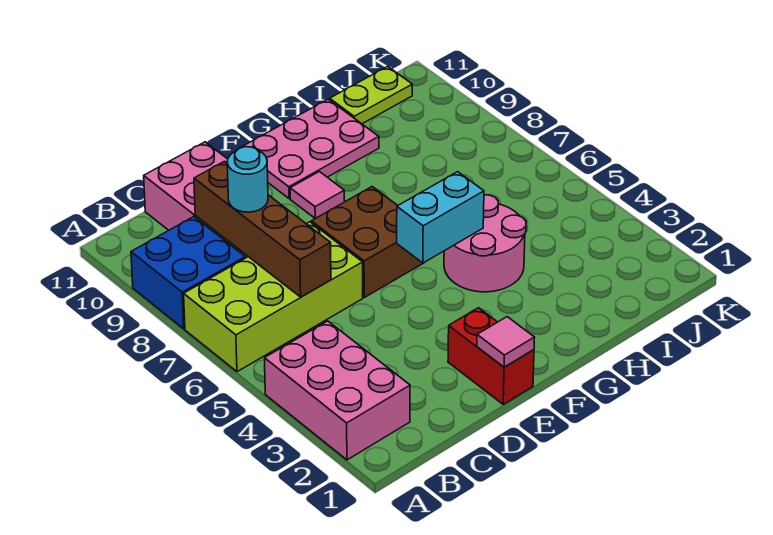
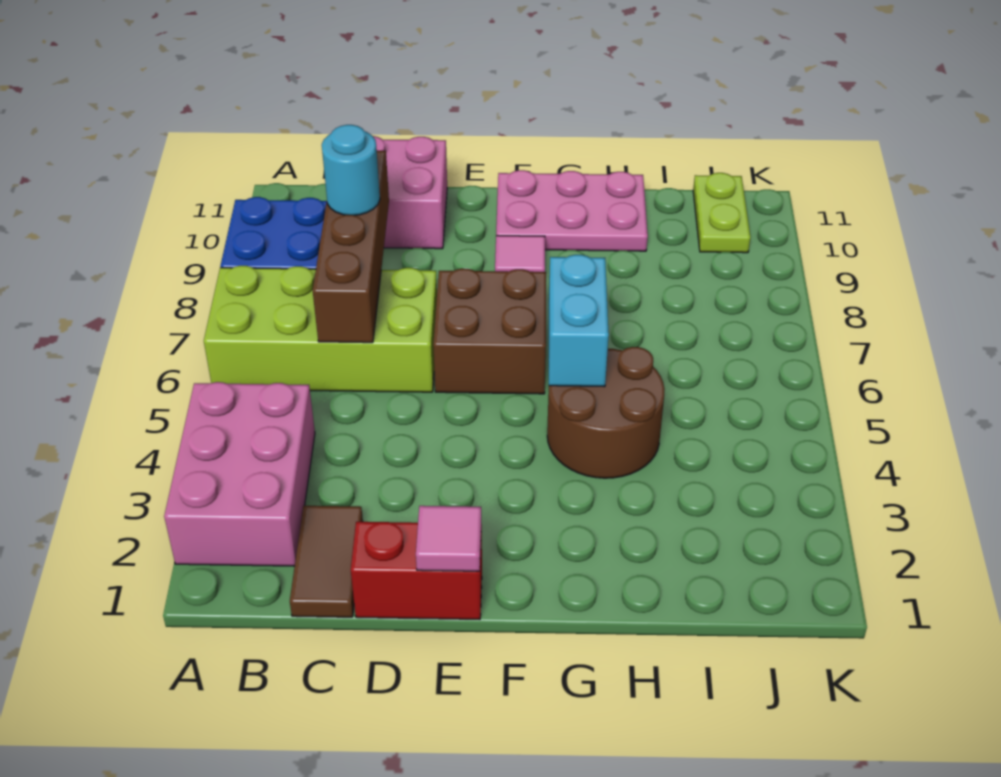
none -> brown 1x2 tile [290,506,363,617]
red 1x2 brick [448,308,534,404] -> red 1x2 brick turned to [351,522,482,619]
cyan 1x2 brick [397,172,484,263] -> cyan 1x2 brick turned to [549,255,609,387]
pink 2x2 round brick [444,195,526,292] -> brown 2x2 round brick [547,347,665,478]
lime 1x2 plate [330,66,412,124] -> lime 1x2 plate turned to [693,173,750,253]

